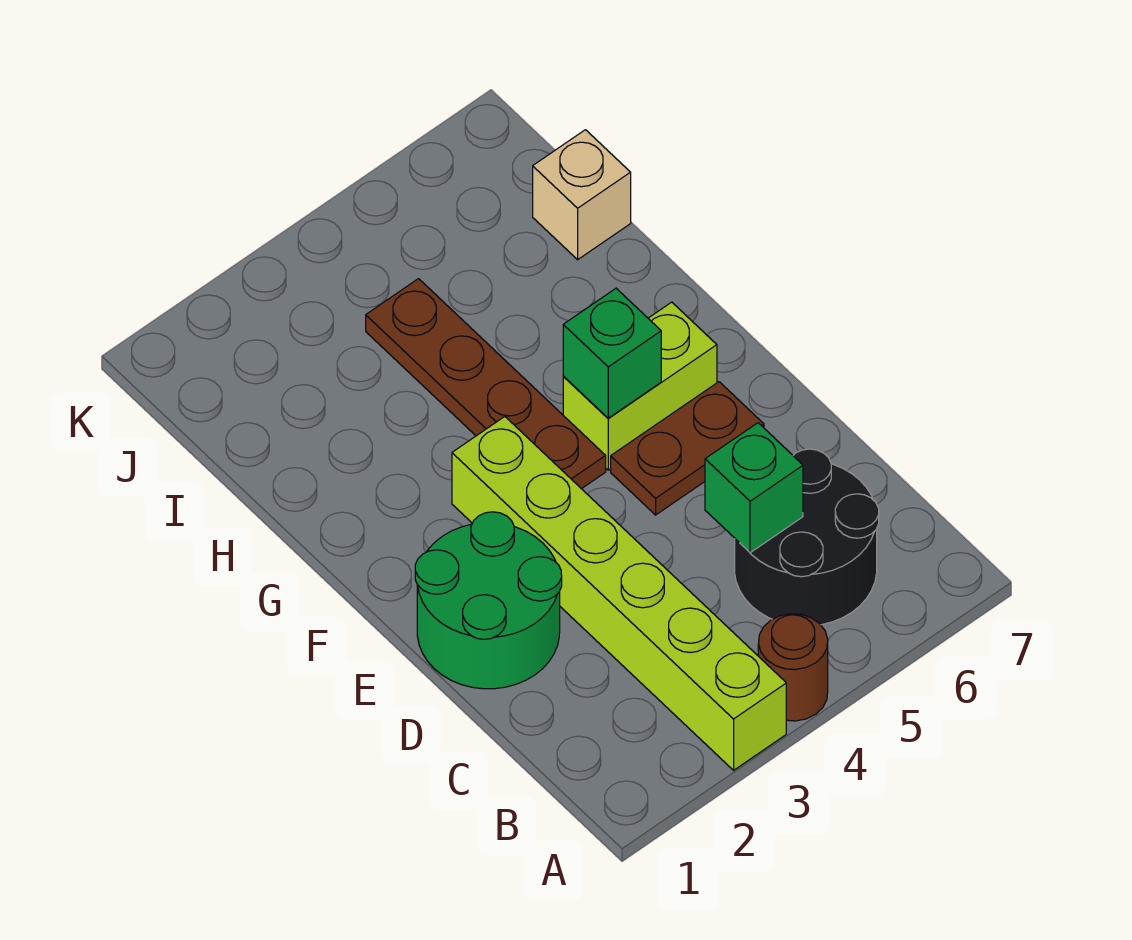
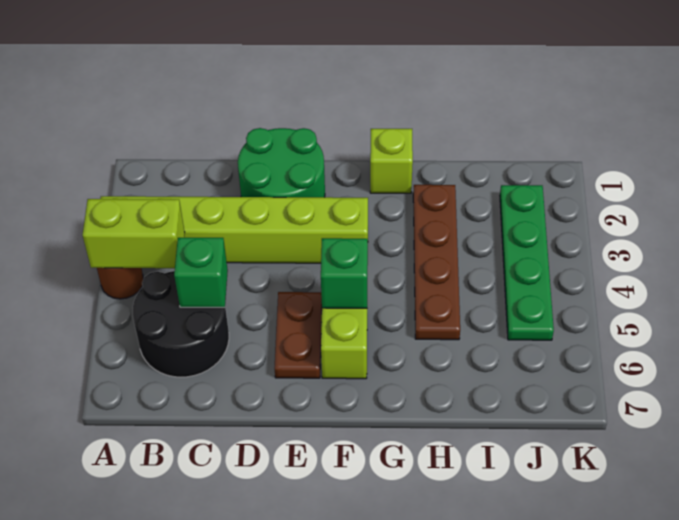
none -> lime 1x2 brick [83,199,185,268]
brown 1x4 plate [366,279,606,489] -> brown 1x4 plate turned to [413,185,460,340]
none -> lime 1x1 brick [370,129,413,193]
tan 1x1 brick [533,130,631,260] -> none
none -> green 1x4 plate [500,185,554,340]

